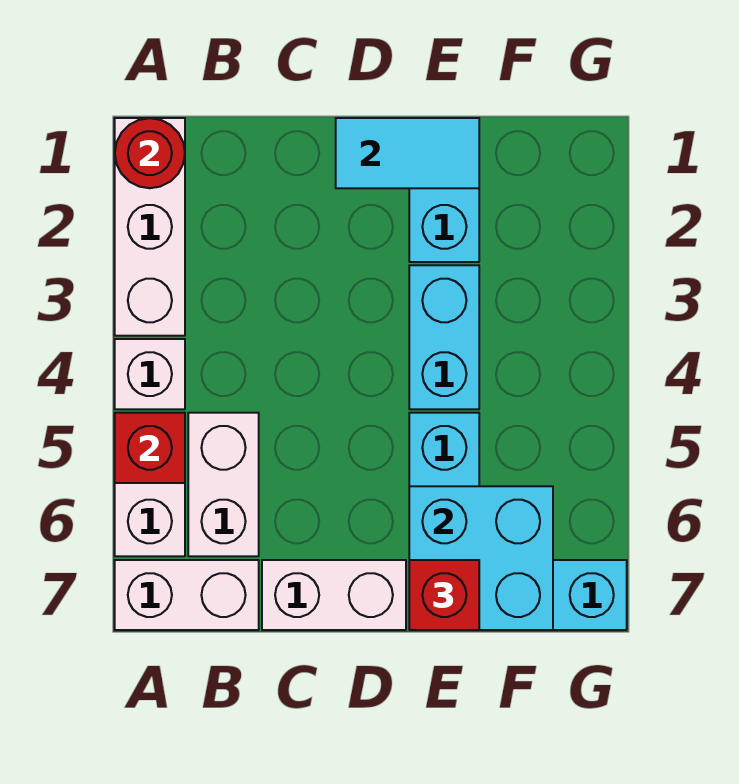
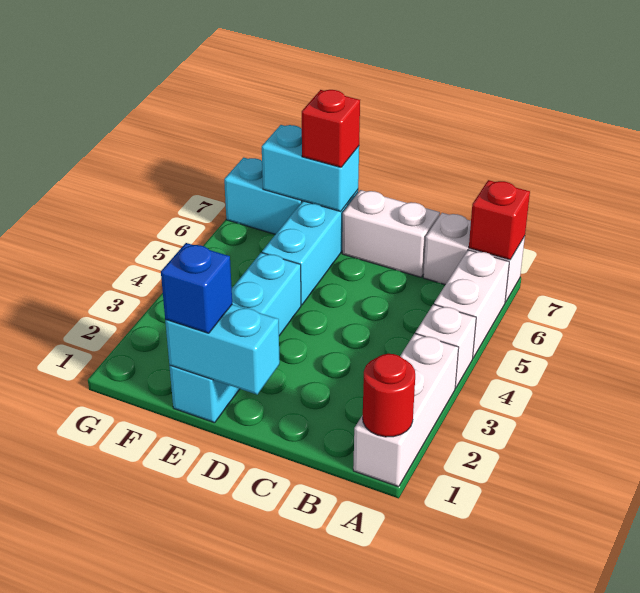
red 1x1 brick [115,413,185,483] -> red 1x1 brick moved to [469,180,530,260]
white 1x2 brick [188,413,259,556] -> none
cyan 1x2 tile [336,118,479,188] -> cyan 1x2 brick [165,304,280,394]
none -> blue 1x1 brick [161,243,232,333]
cyan 2x2 brick [409,486,553,630] -> cyan 1x2 brick [262,125,359,211]

